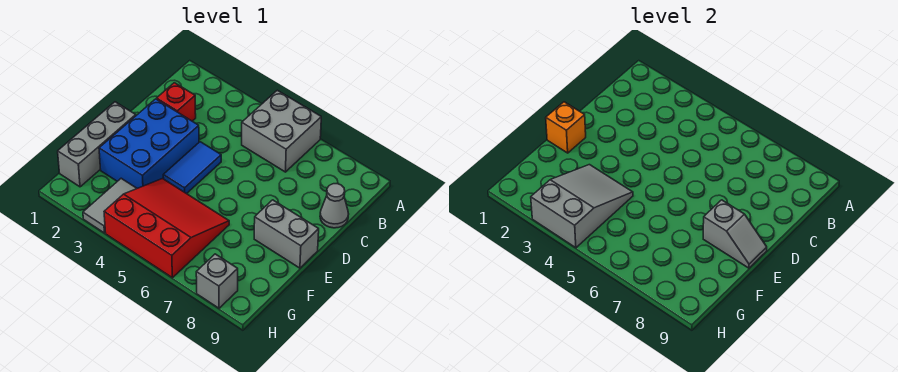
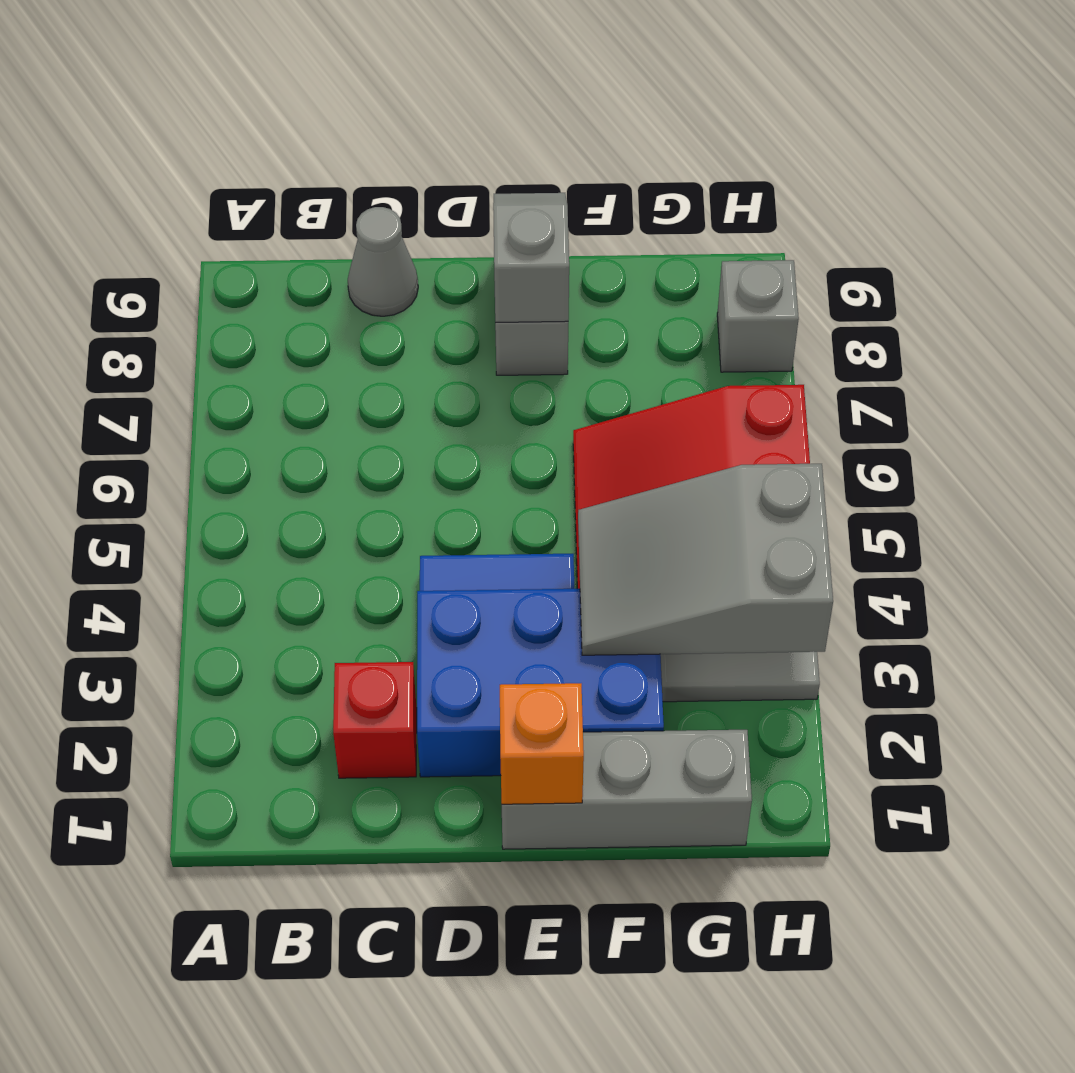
grey 2x2 brick [242,90,321,172] -> none

